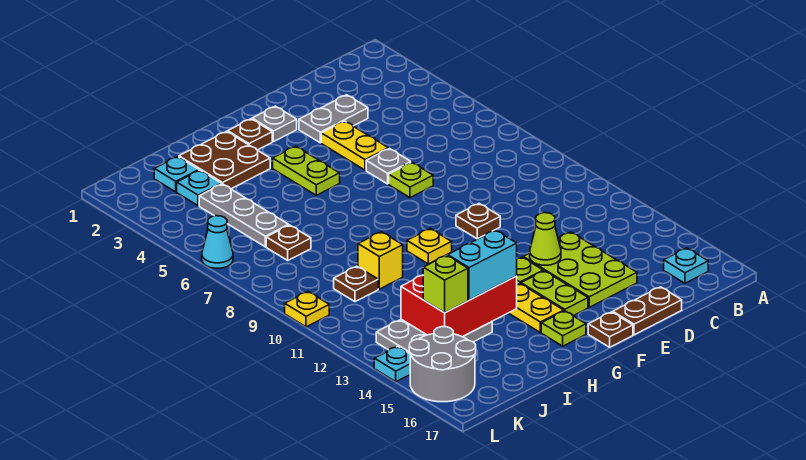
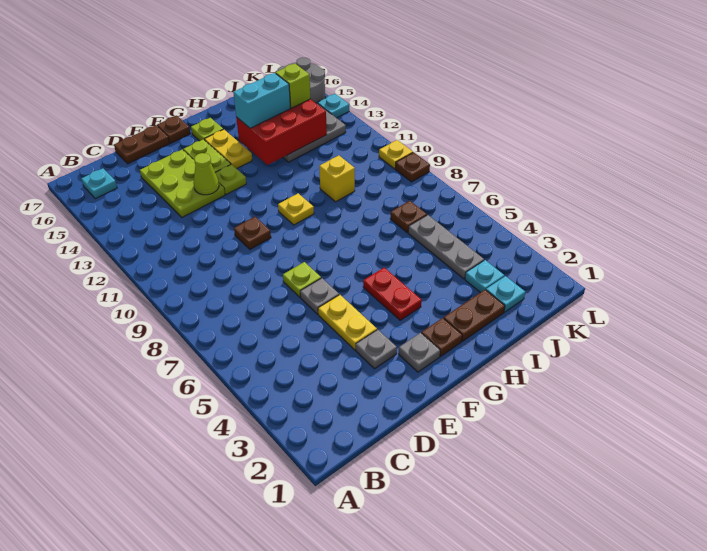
grey 1x2 plate [299,95,368,143] -> grey 1x1 plate [356,330,397,369]
lime 1x2 plate [273,146,340,195] -> red 1x2 plate [363,268,422,320]
brown 2x2 plate [179,131,270,189] -> brown 1x2 plate [444,290,505,341]
brown 1x1 plate [334,266,378,302] -> brown 1x1 plate moved to [395,152,430,182]
cyan 1x1 cone [202,216,233,268] -> none

